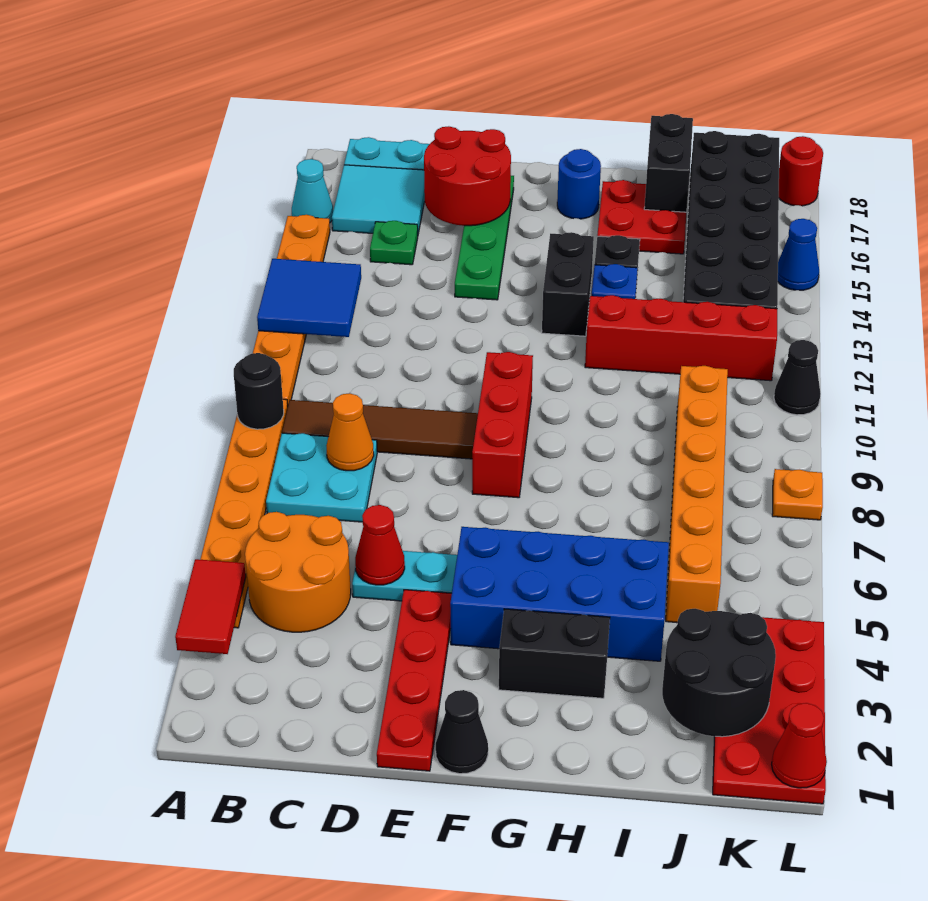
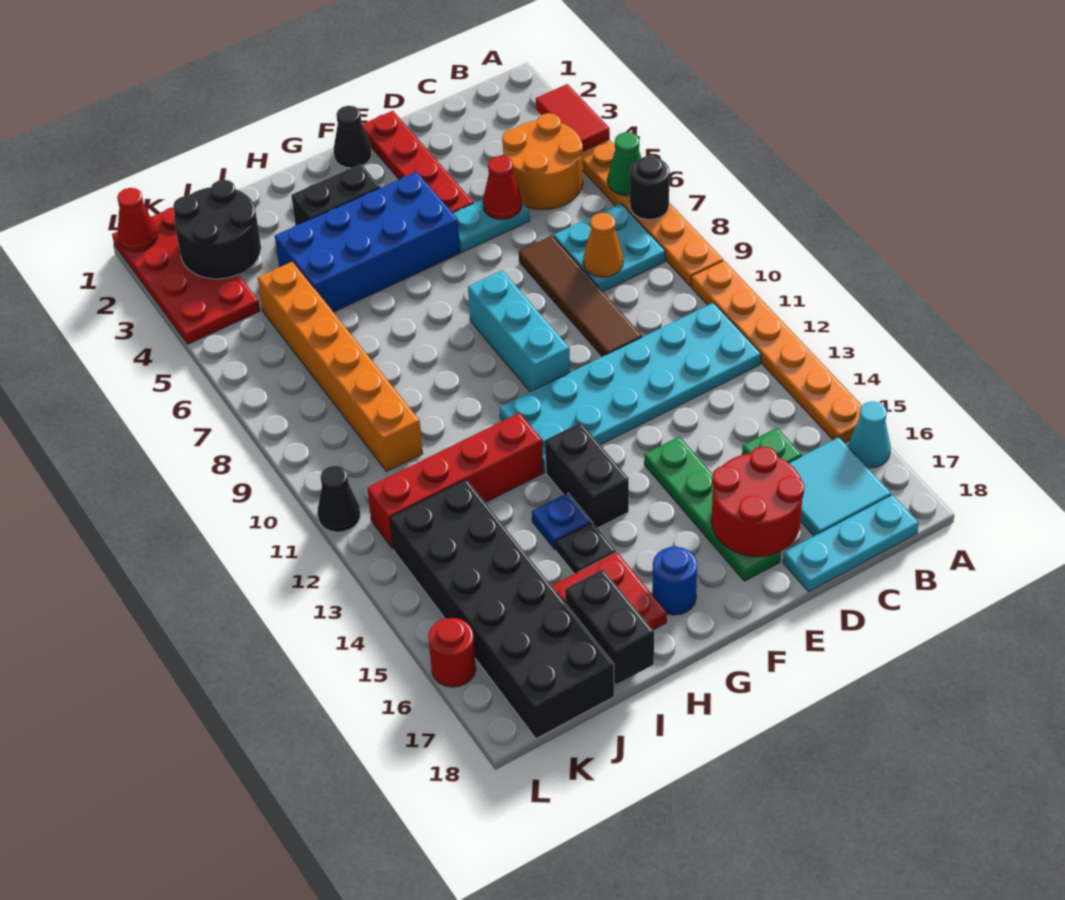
none -> green 1x1 cone [608,132,641,196]
black 1x1 round brick [234,353,284,429] -> black 1x1 round brick moved to [630,156,669,220]
blue 2x2 tile [257,259,361,337] -> none
brown 1x4 tile [282,400,478,459] -> brown 1x4 tile turned to [519,236,642,357]
none -> cyan 2x6 plate [500,303,761,472]
red 1x3 brick [472,352,533,498] -> cyan 1x3 brick [468,270,570,392]
orange 1x1 plate [772,469,823,520] -> none
blue 1x1 cone [778,219,819,290] -> none
red 1x1 round brick [779,136,823,206] -> red 1x1 round brick moved to [428,618,476,687]

